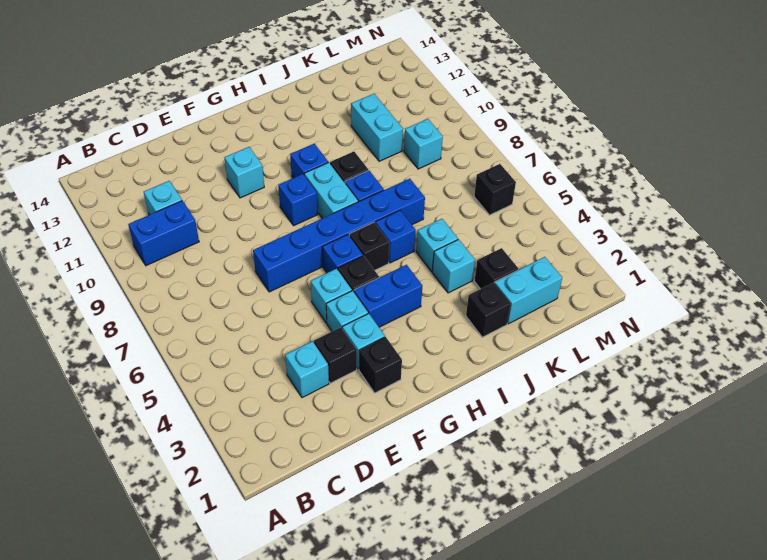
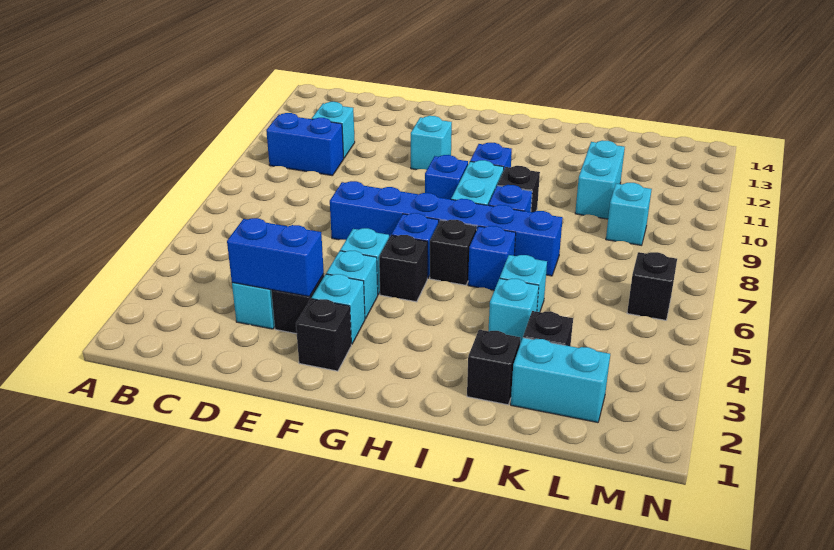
blue 1x2 brick [354,265,422,327] -> blue 1x2 brick moved to [227,218,324,297]

